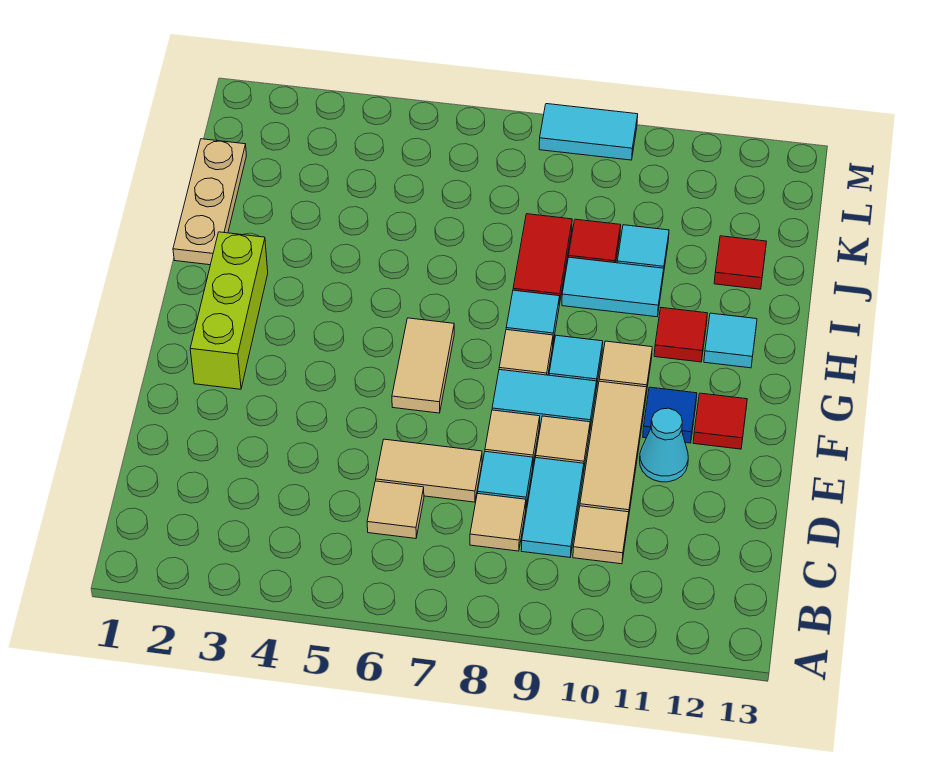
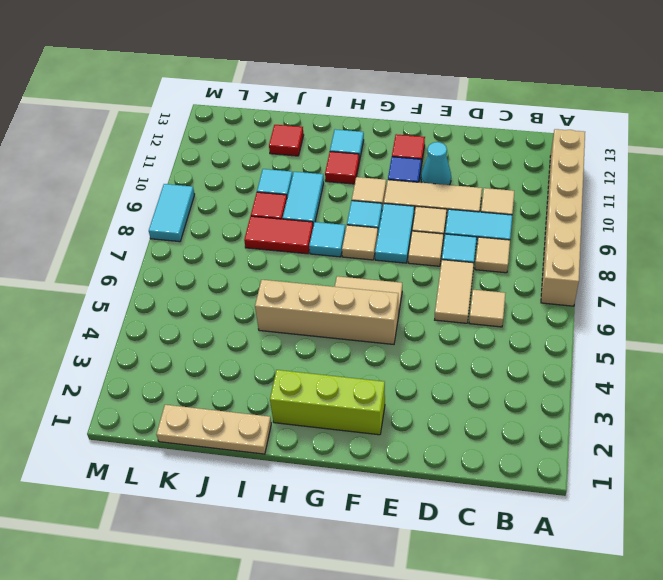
none -> tan 1x6 brick [541,129,585,306]
none -> tan 1x4 brick [255,280,398,344]

